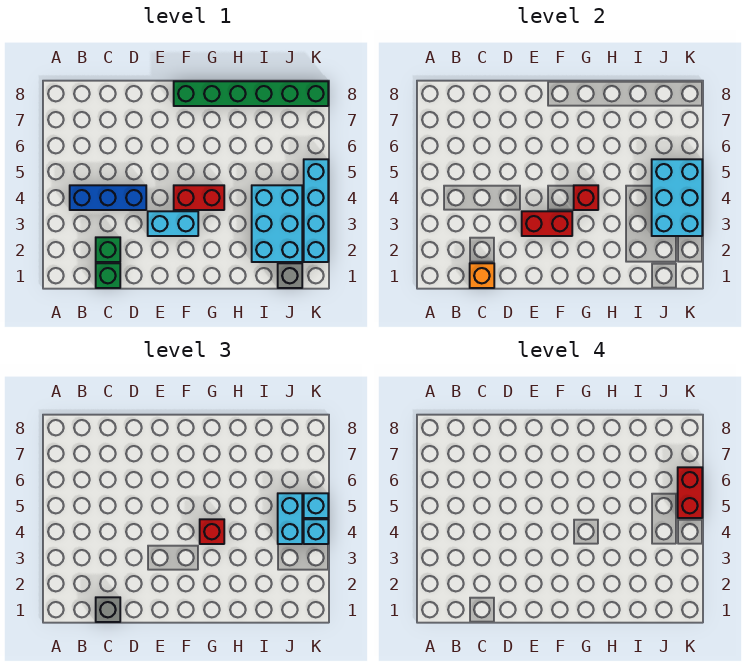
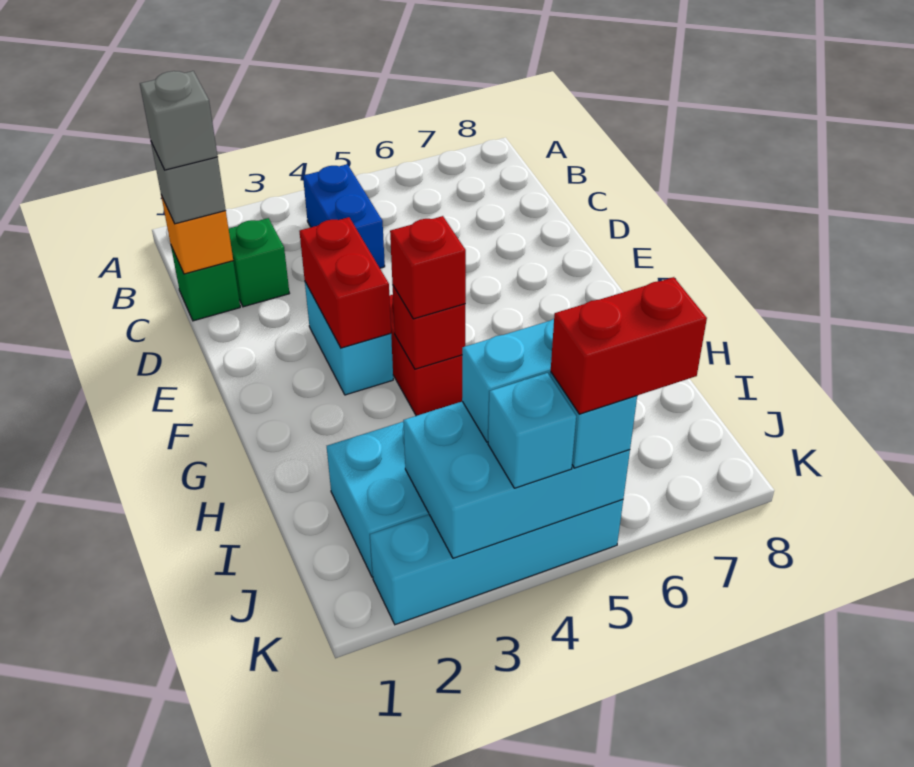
blue 1x3 brick [70,185,146,210] -> blue 1x2 brick [303,164,385,268]
green 1x6 brick [174,81,328,106] -> none
grey 1x1 brick [278,263,302,288] -> grey 1x1 brick moved to [140,71,218,170]

